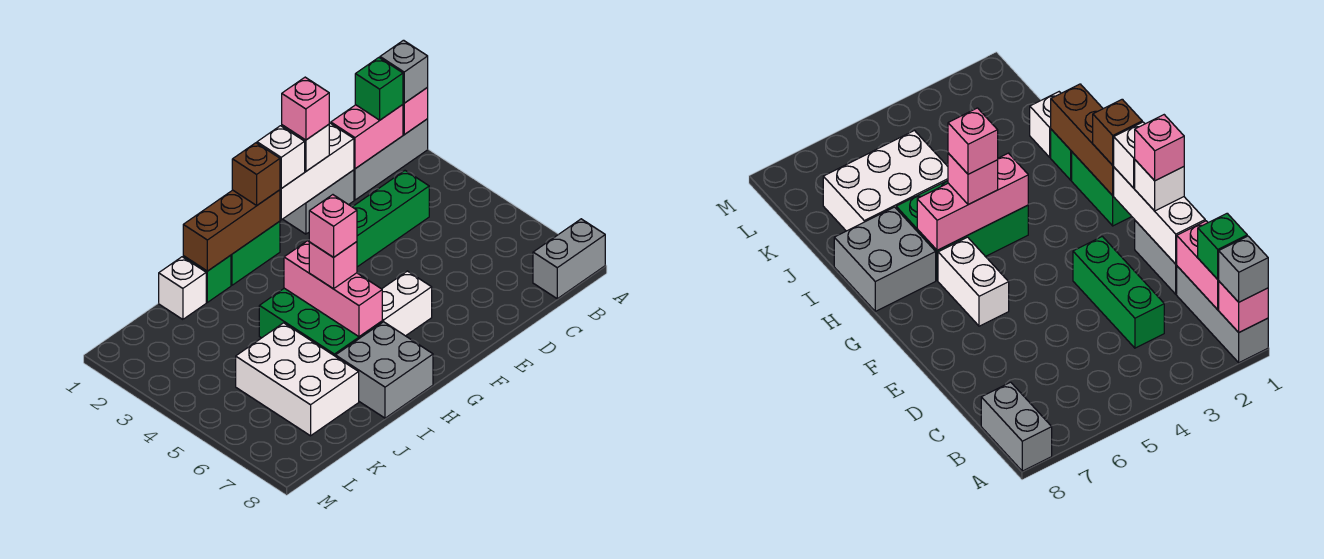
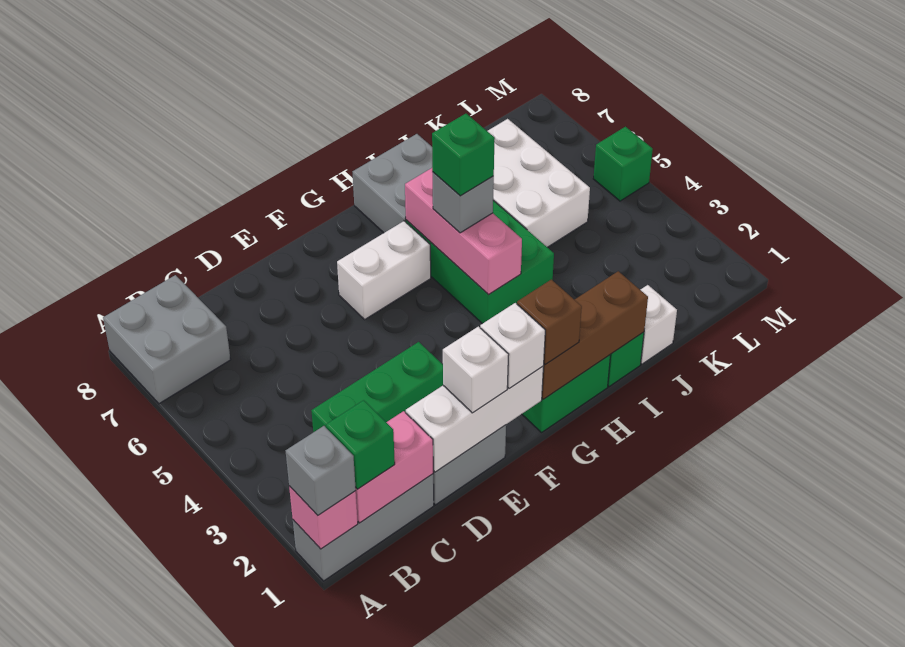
grey 1x2 brick [533,219,605,299] -> grey 2x2 brick [103,275,231,404]
pink 1x1 brick [282,77,329,140] -> none
pink 1x1 brick [309,242,357,289] -> grey 1x1 brick [432,172,494,233]
pink 1x1 brick [309,195,357,257] -> green 1x1 brick [432,114,495,196]
none -> green 1x1 brick [593,127,653,201]

